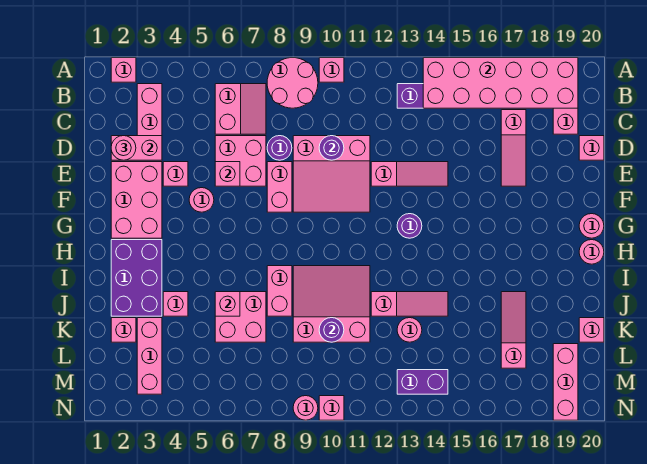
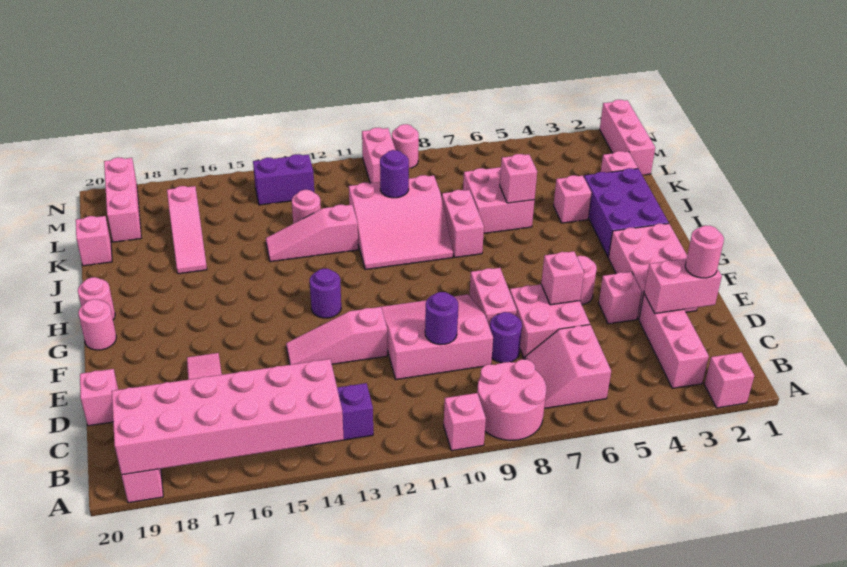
pink 1x3 brick [137,318,162,394] -> pink 1x3 brick moved to [600,100,655,175]
pink 1x1 brick [319,396,344,420] -> pink 1x2 brick [362,128,395,183]

